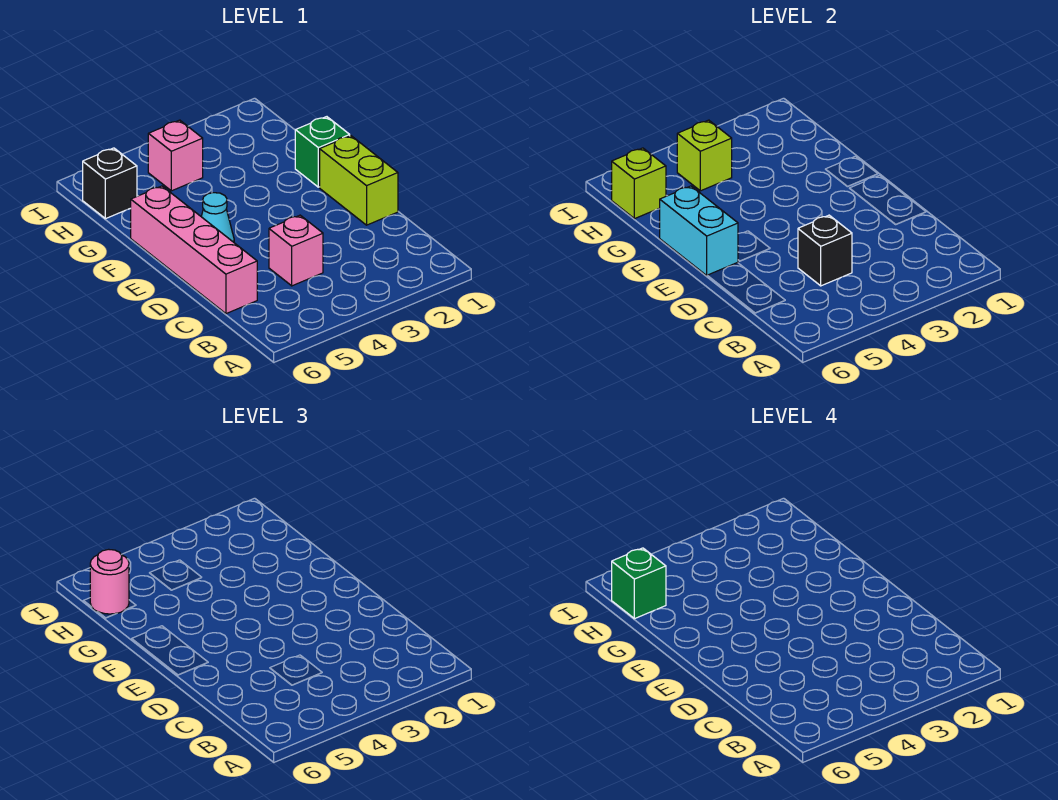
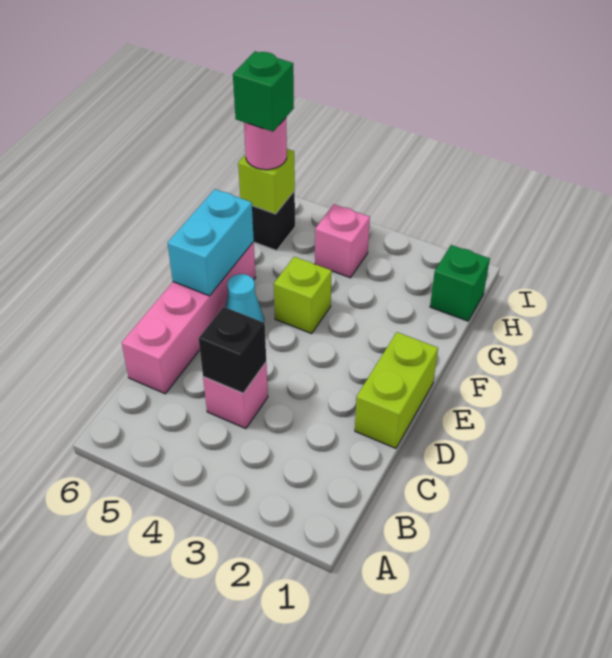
green 1x1 brick [295,117,350,187] -> green 1x1 brick moved to [430,245,490,321]
lime 1x1 brick [677,120,732,191] -> lime 1x1 brick moved to [274,257,332,334]

